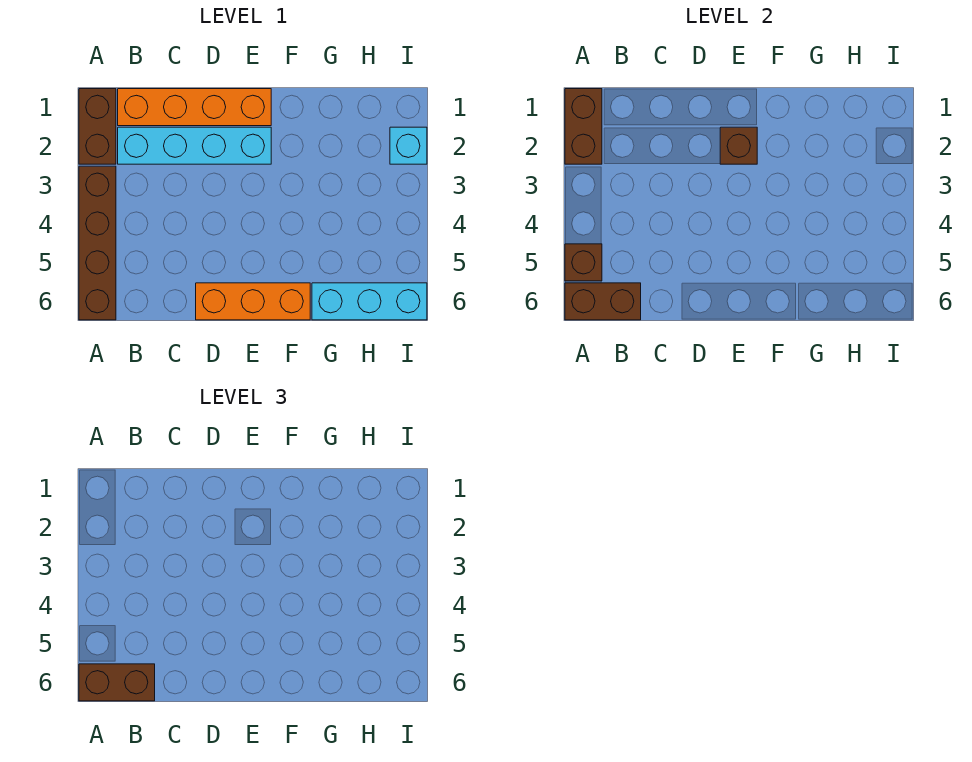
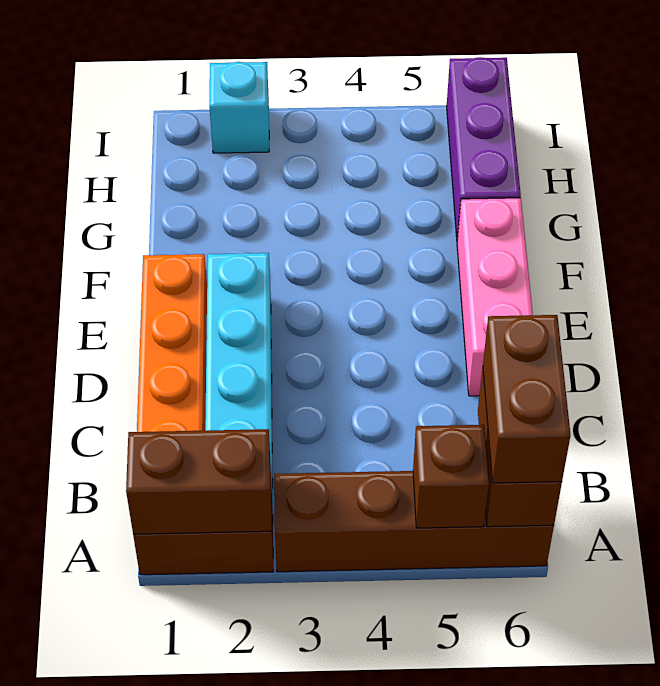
orange 1x3 brick [196,283,310,320] -> pink 1x3 brick [457,198,533,396]
brown 1x1 brick [720,127,757,164] -> none
cyan 1x3 brick [312,283,427,320] -> purple 1x3 brick [447,57,521,240]

